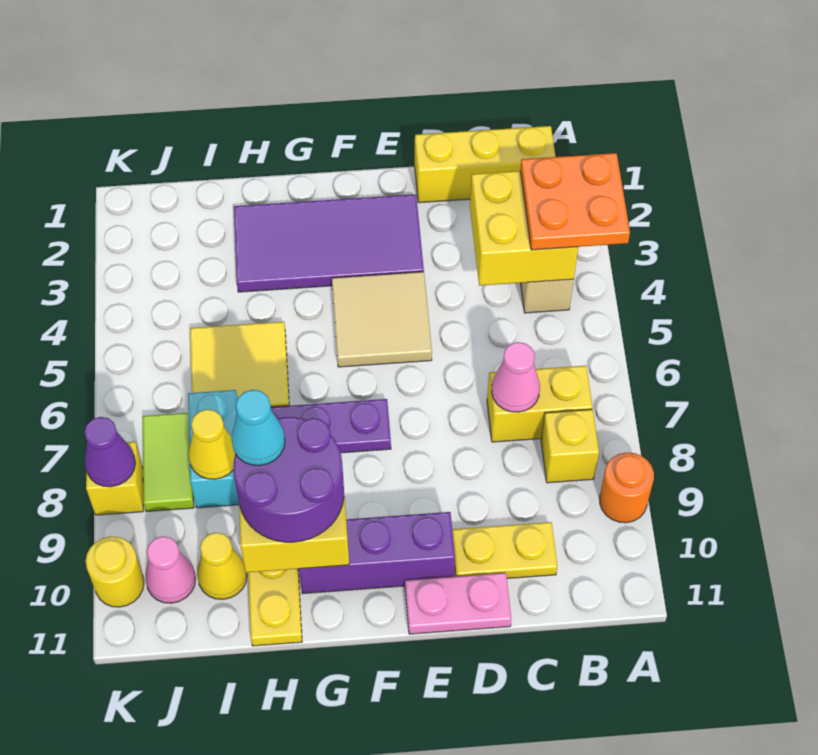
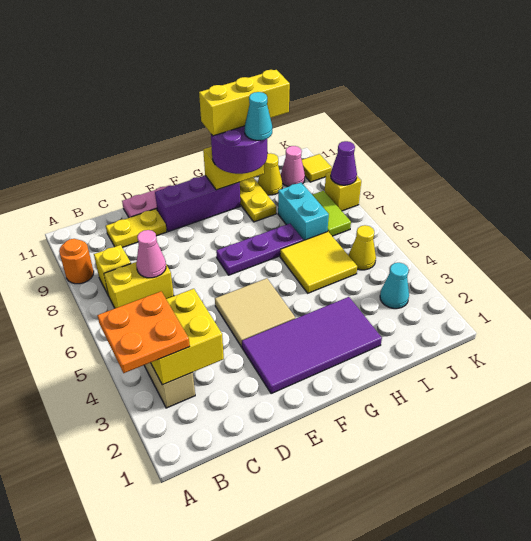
yellow 1x3 brick [415,126,556,203] -> yellow 1x3 brick moved to [199,70,290,136]
yellow 1x1 cone [188,409,235,479] -> yellow 1x1 cone moved to [349,225,376,270]
none -> cyan 1x1 cone [380,263,409,309]
yellow 1x1 round brick [86,537,144,607] -> yellow 1x1 tile [302,154,332,182]

